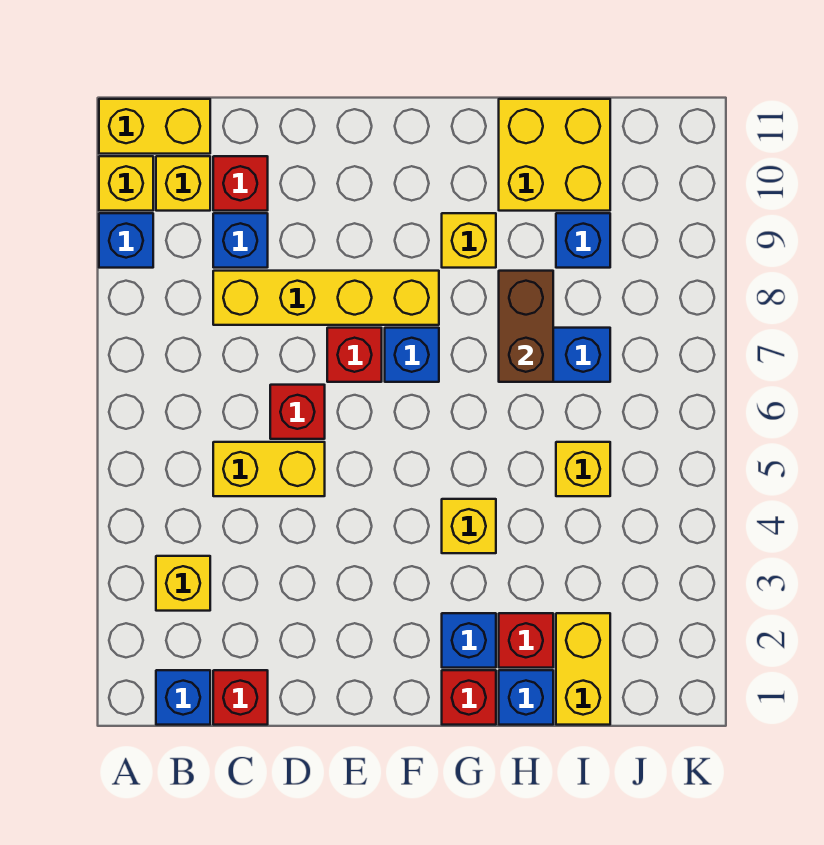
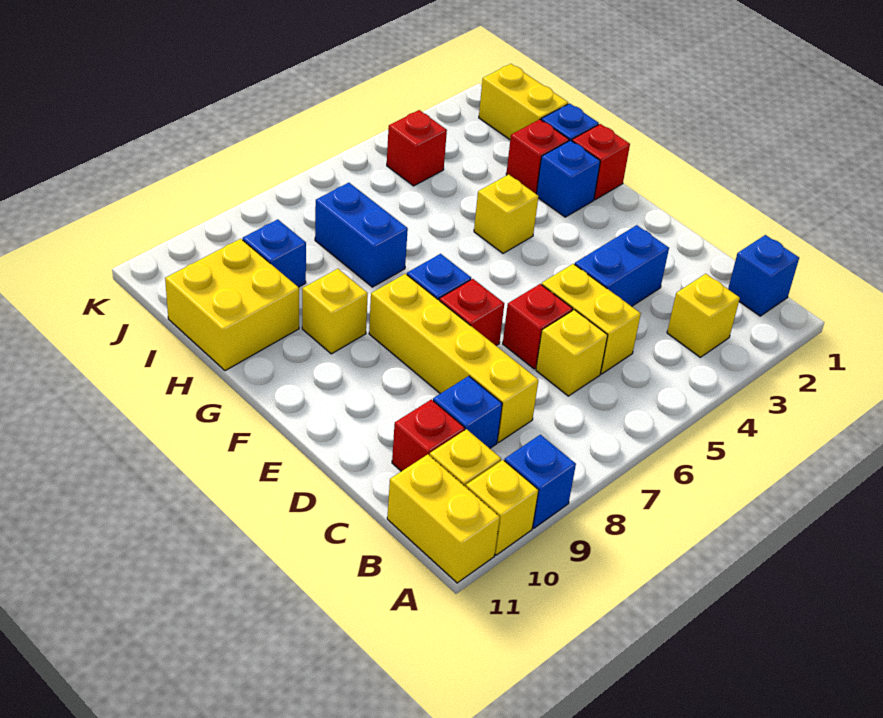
red 1x1 brick [213,670,268,725] -> red 1x1 brick moved to [387,110,447,186]
none -> blue 1x2 brick [575,225,669,306]
brown 1x2 brick [499,271,553,382] -> none
yellow 1x2 brick [556,613,610,725] -> yellow 1x2 brick turned to [479,64,568,140]
yellow 1x1 brick [556,442,610,496] -> yellow 1x1 brick moved to [536,310,608,396]

